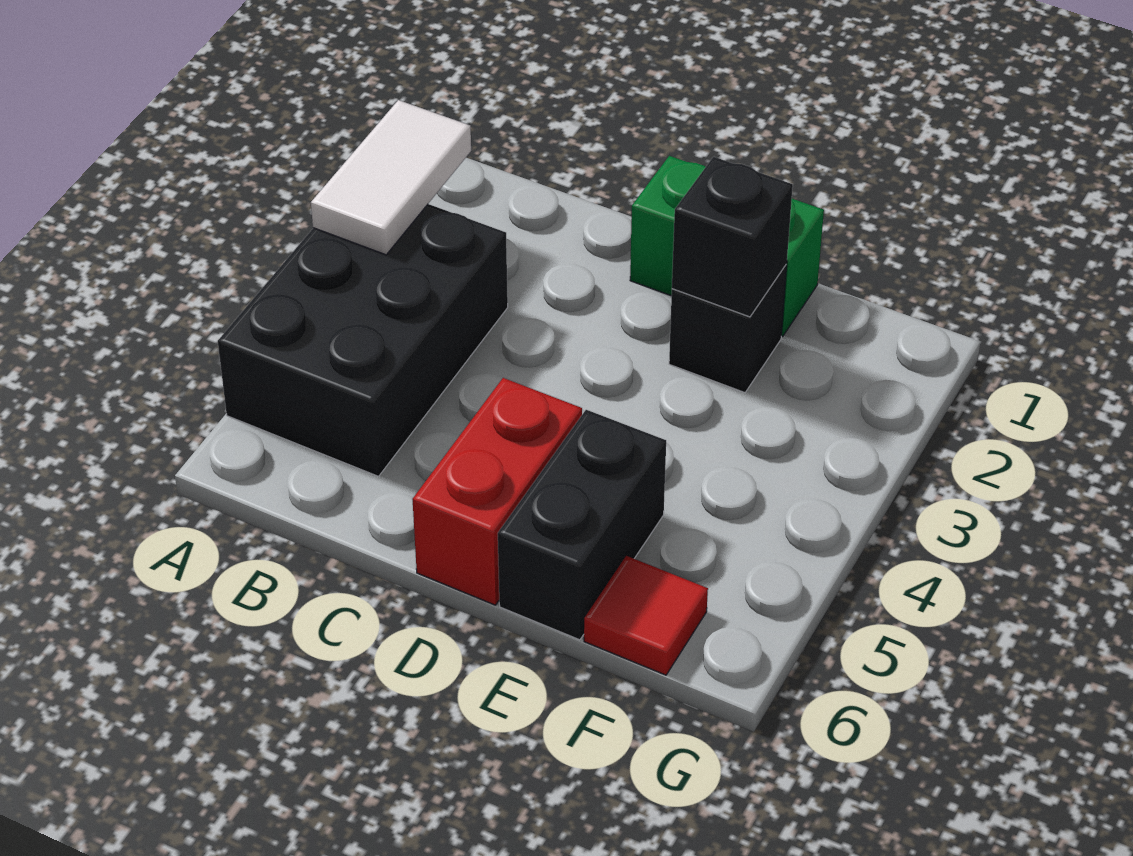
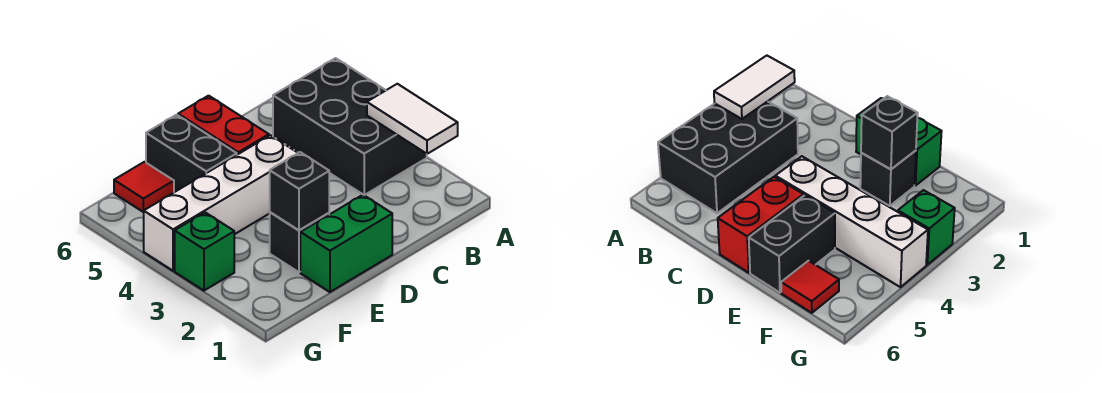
none -> white 1x4 brick [144,135,297,271]
none -> green 1x1 brick [175,213,234,291]

